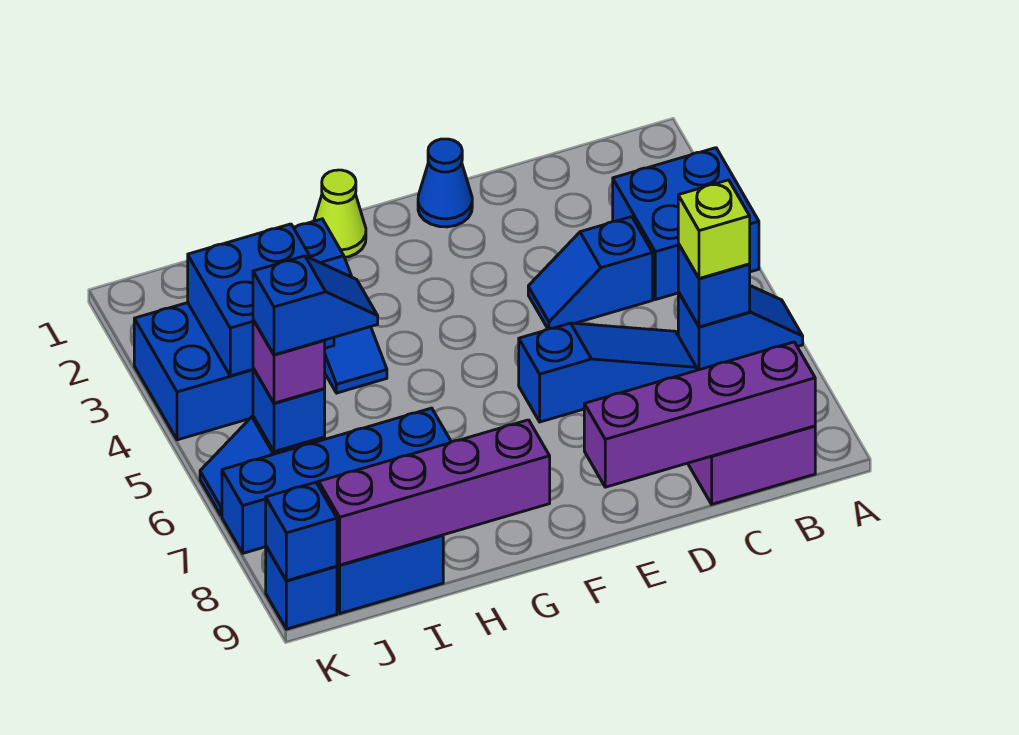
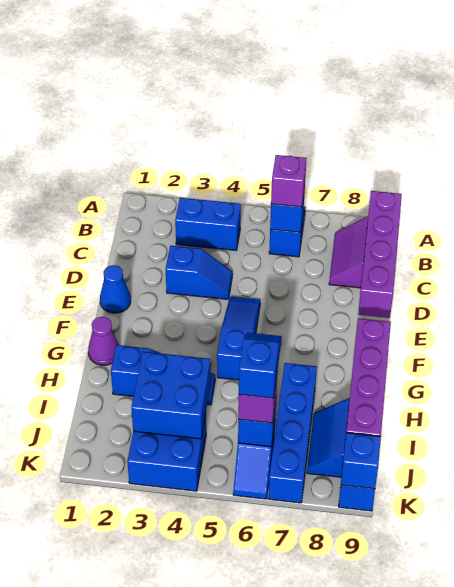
blue 2x2 brick [613,148,759,300] -> blue 1x2 brick [175,198,241,250]
lime 1x1 brick [678,180,750,279] -> purple 1x1 brick [271,155,307,207]
blue 1x2 slope [528,217,653,329] -> blue 1x2 slope turned to [166,246,233,299]
blue 1x3 slope [519,323,697,422] -> blue 1x3 slope moved to [217,297,260,380]
lime 1x1 cone [314,170,366,257] -> purple 1x1 cone [88,317,119,365]

